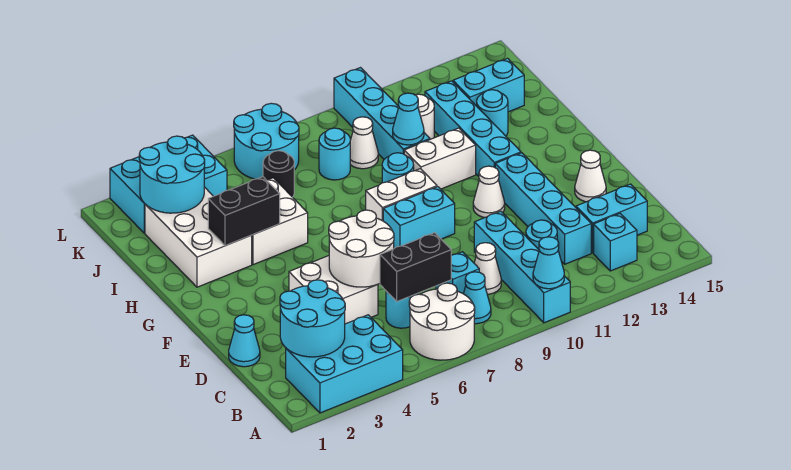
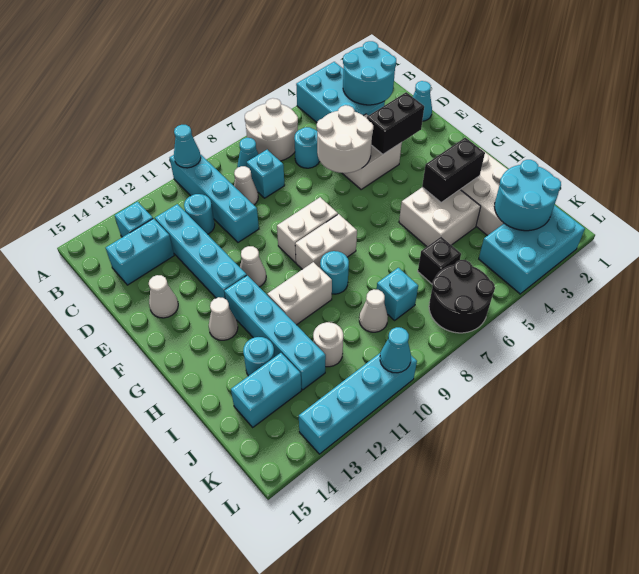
cyan 2x3 brick [286,315,403,413] -> cyan 2x3 brick turned to [296,62,385,122]
black 1x2 brick [380,233,451,301] -> black 1x2 brick moved to [367,92,424,154]
cyan 1x2 brick [383,187,455,248] -> white 1x2 brick [277,197,338,262]
none -> white 1x1 cone [209,297,238,340]
cyan 1x4 brick [334,68,430,159] -> cyan 1x4 brick turned to [299,352,417,454]
cyan 1x1 cone [393,93,424,145] -> cyan 1x1 cone moved to [380,327,411,373]
black 1x1 round brick [263,151,294,197] -> black 1x1 brick [418,237,461,284]
cyan 1x1 round brick [319,128,350,180] -> cyan 1x1 brick [377,268,418,320]
cyan 2x2 round brick [234,103,299,179] -> black 2x2 round brick [429,260,495,333]

